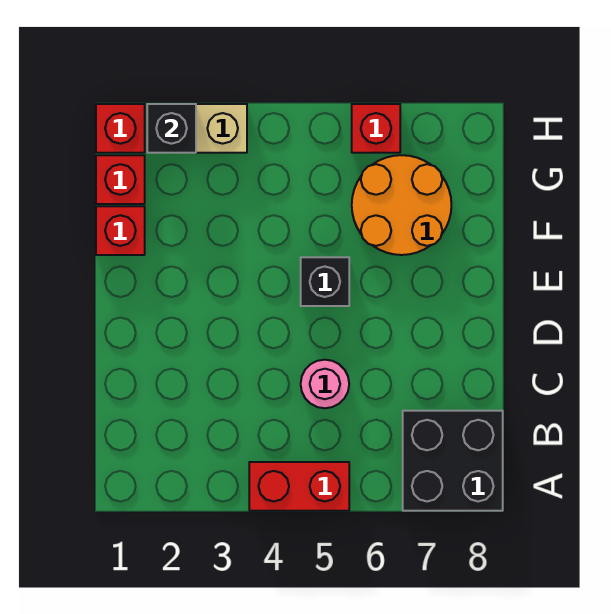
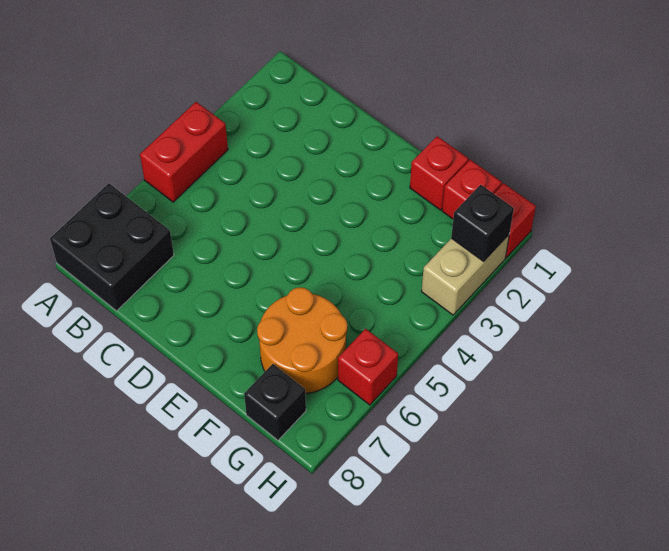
pink 1x1 round brick [301,360,349,408] -> none
black 1x1 brick [301,257,349,306] -> black 1x1 brick moved to [244,364,306,440]

